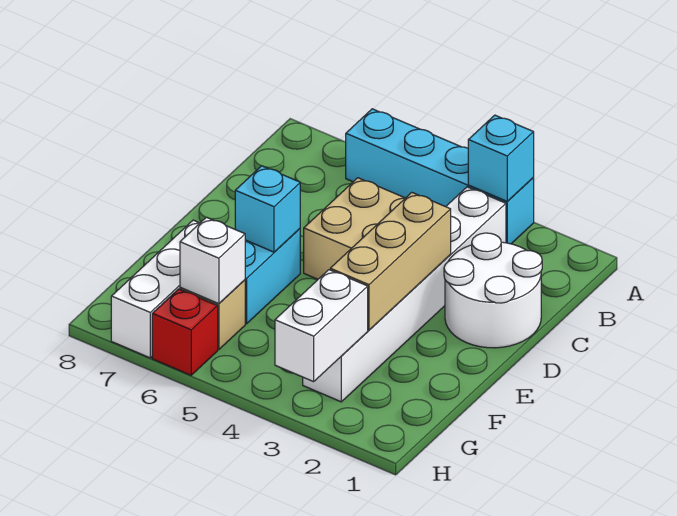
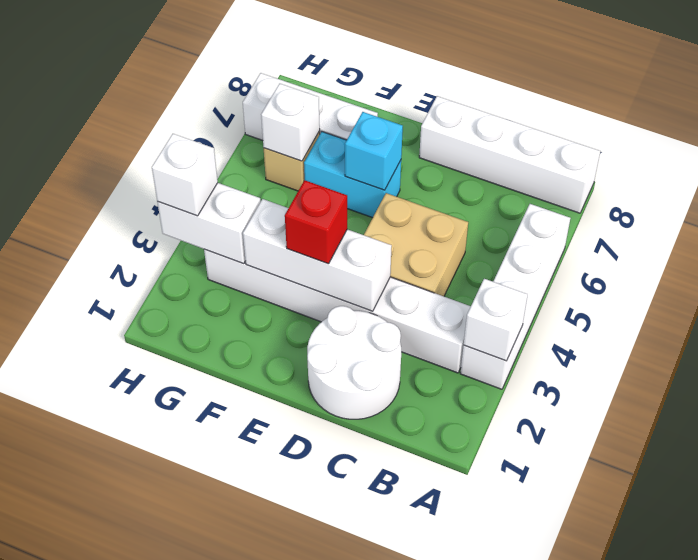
cyan 1x4 brick [346,109,534,244] -> white 1x4 brick [460,204,570,389]
cyan 1x1 brick [468,115,534,201] -> white 1x1 brick [464,279,528,361]
none -> white 1x4 brick [419,96,600,213]
tan 1x3 brick [330,193,451,330] -> white 1x3 brick [243,199,392,311]
none -> white 1x1 brick [152,134,218,216]
red 1x1 brick [152,289,218,375] -> red 1x1 brick moved to [285,180,347,264]

